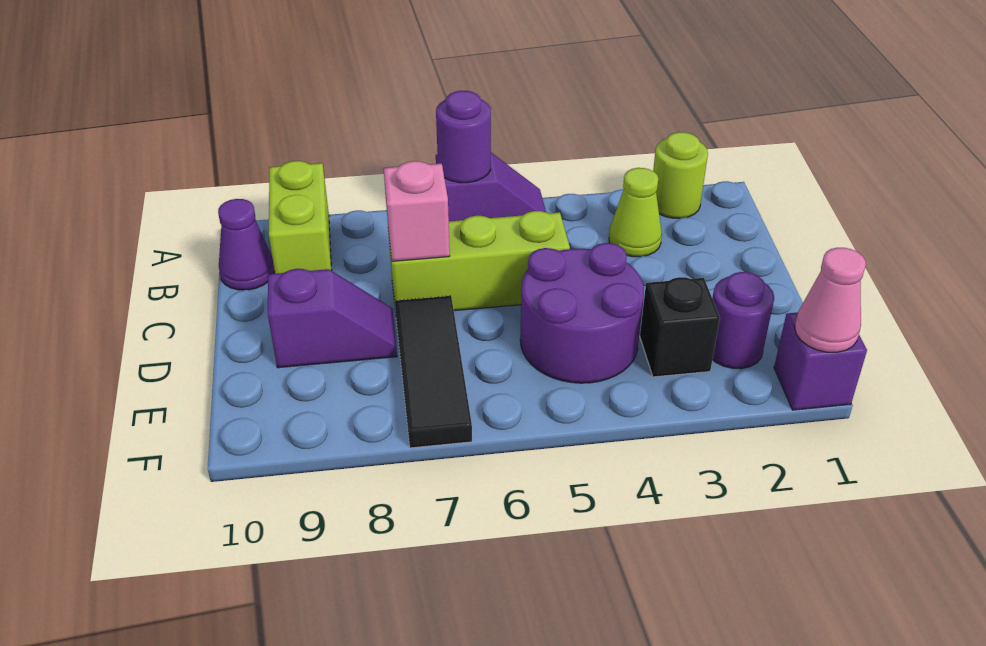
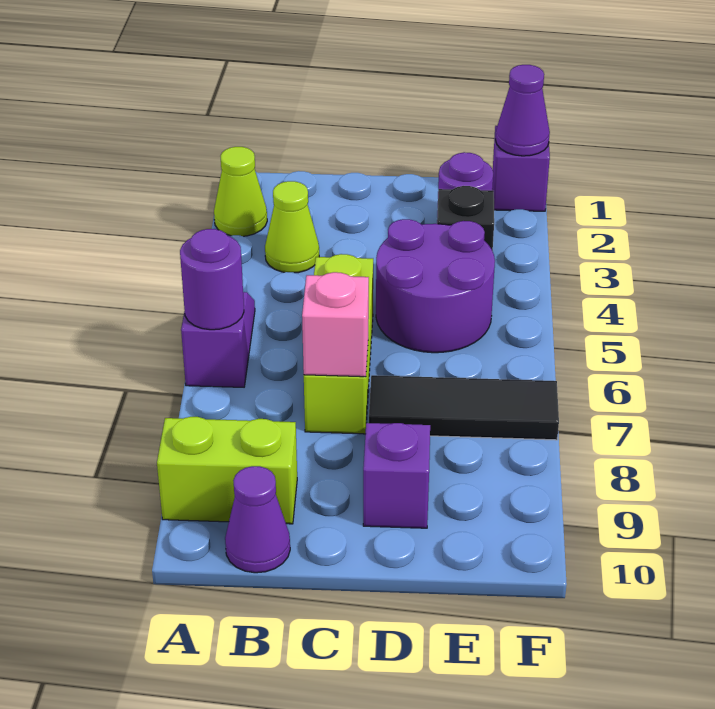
lime 1x1 round brick [653,132,708,218] -> lime 1x1 cone [214,147,267,236]
pink 1x1 cone [795,248,866,352] -> purple 1x1 cone [496,65,550,156]

